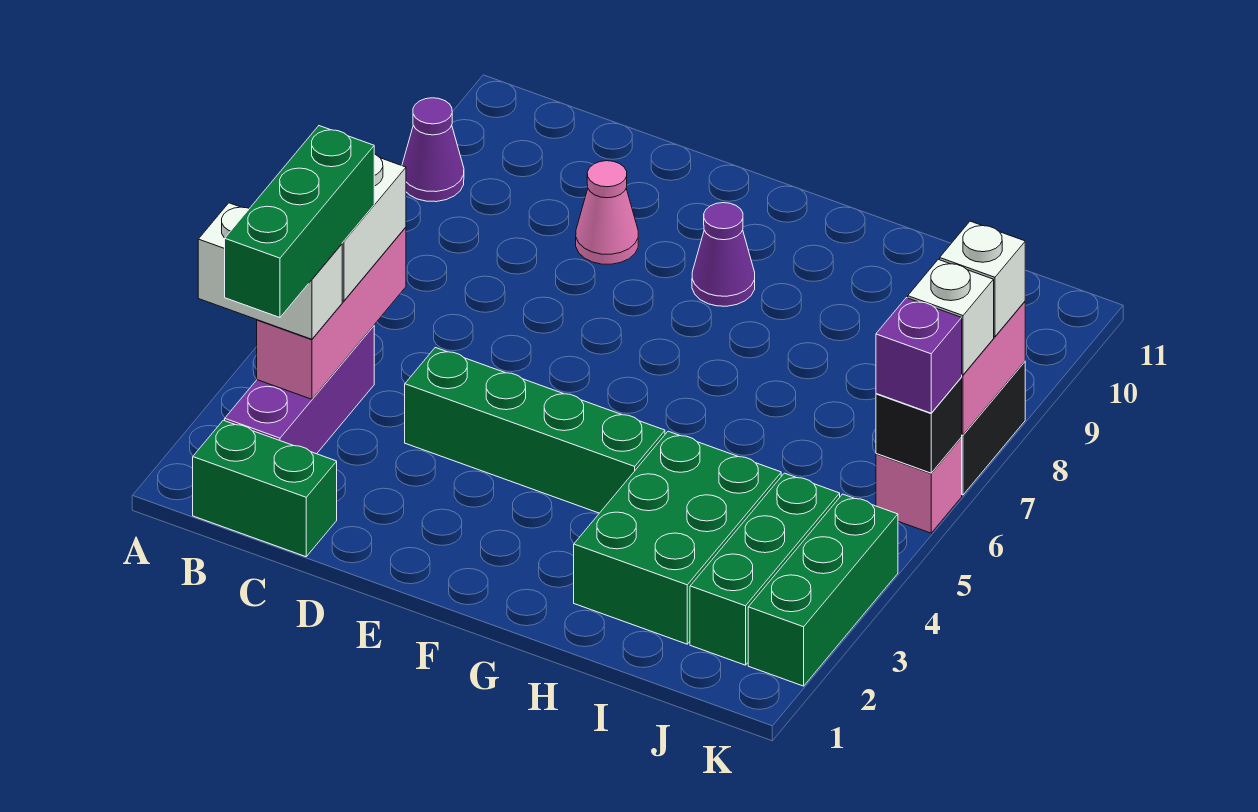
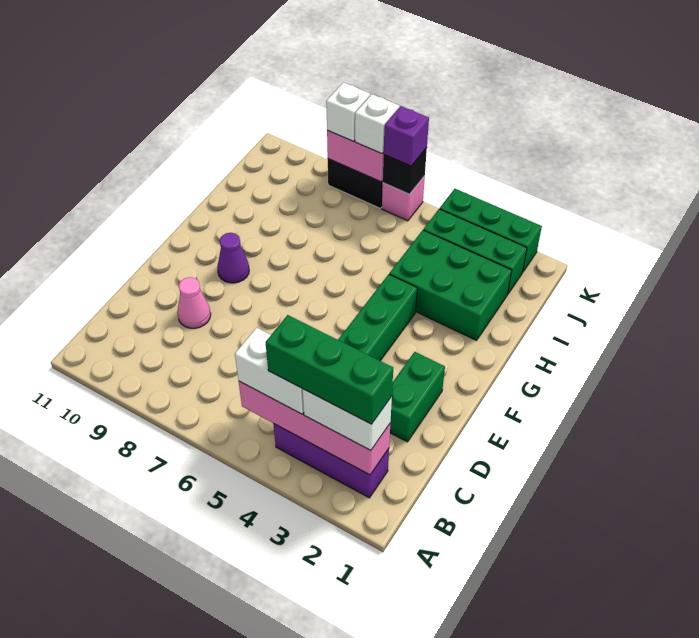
white 1x2 brick [198,203,342,339] -> white 1x2 brick turned to [303,389,392,450]
purple 1x1 cone [402,98,464,202] -> none
green 1x2 brick [193,420,337,557] -> green 1x2 brick moved to [390,352,445,442]
pink 1x3 brick [257,227,406,399] -> pink 1x4 brick [239,381,390,475]

